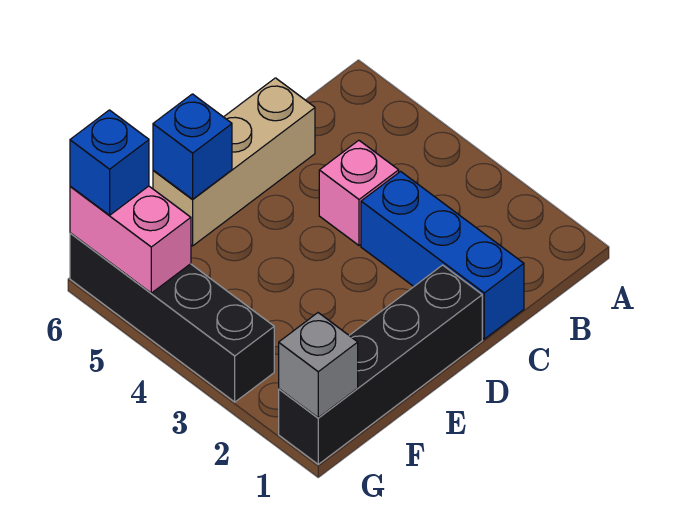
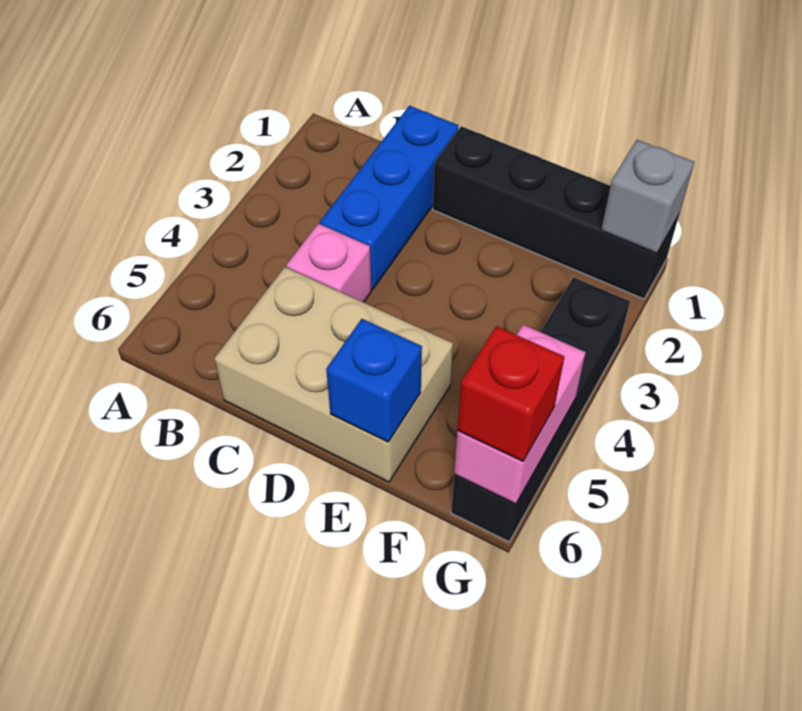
tan 1x3 brick [153,78,315,246] -> tan 2x3 brick [214,267,453,482]
blue 1x1 brick [70,110,149,215] -> red 1x1 brick [458,326,564,461]

